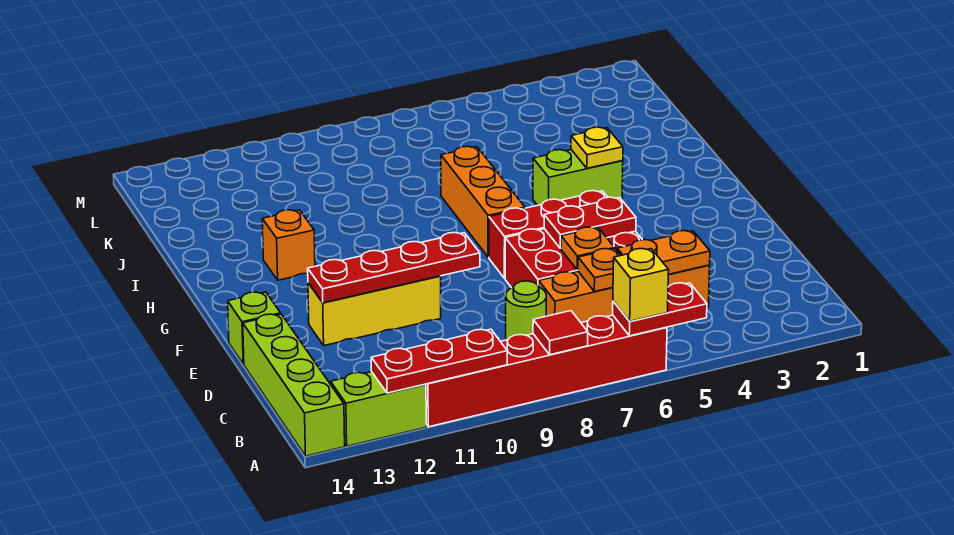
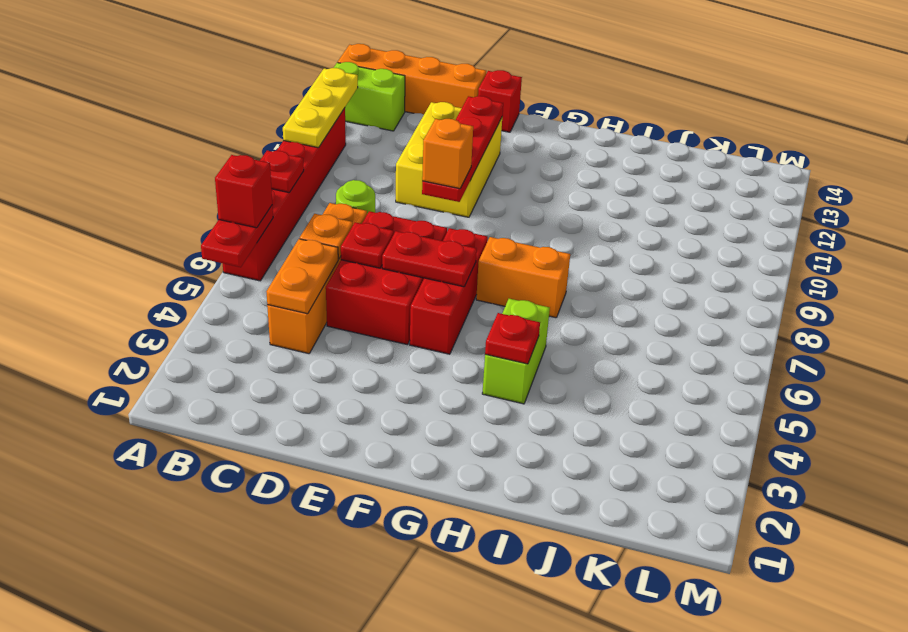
yellow 1x1 brick [613,249,669,321] -> red 1x1 brick [215,155,272,228]
red 1x1 tile [533,311,588,355] -> red 1x1 plate [260,151,304,192]
red 1x3 plate [371,329,507,393] -> yellow 1x3 plate [283,68,358,148]
lime 1x2 brick [331,372,426,446] -> lime 1x2 brick turned to [334,62,405,131]
lime 1x4 brick [243,314,345,456] -> orange 1x4 brick [338,44,486,114]
orange 1x1 plate [561,227,615,270] -> red 1x1 plate [341,222,394,268]
red 1x2 plate [544,197,636,248] -> red 1x2 plate turned to [382,231,477,287]
yellow 1x3 brick [308,276,441,346] -> yellow 2x3 brick [396,102,502,217]
lime 1x1 brick [228,292,281,364] -> red 1x1 brick [478,70,522,132]
orange 1x3 brick [441,146,525,257] -> orange 1x2 brick [476,237,570,318]
yellow 1x1 plate [571,127,623,168] -> red 1x1 plate [485,313,540,364]
orange 1x1 brick [262,210,315,280] -> orange 1x1 brick moved to [422,119,473,189]

